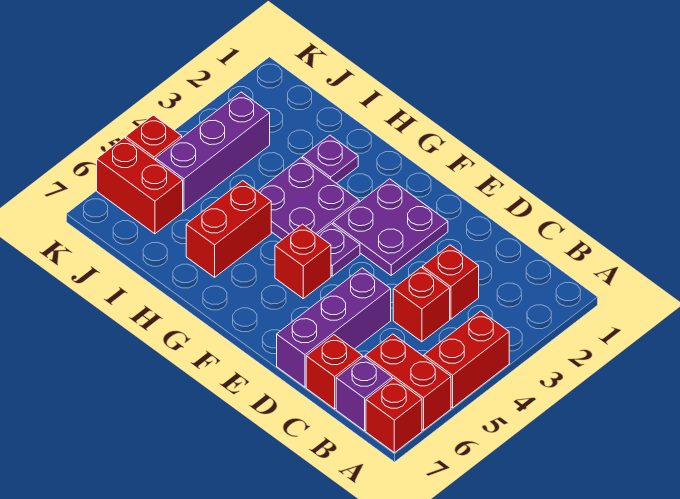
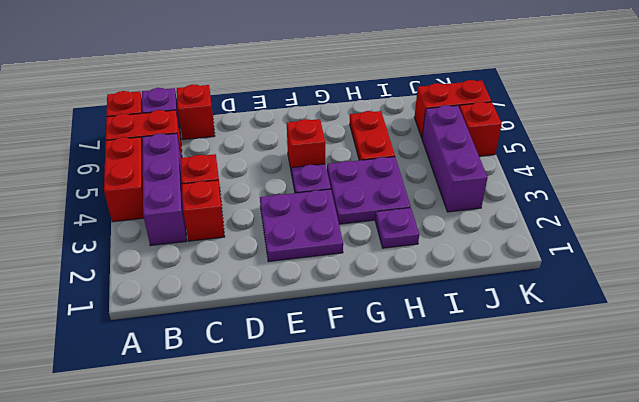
purple 1x3 brick [277,268,391,387] -> purple 1x3 brick moved to [142,133,187,246]
red 1x2 brick [186,181,271,277] -> red 1x2 plate [350,111,395,160]

